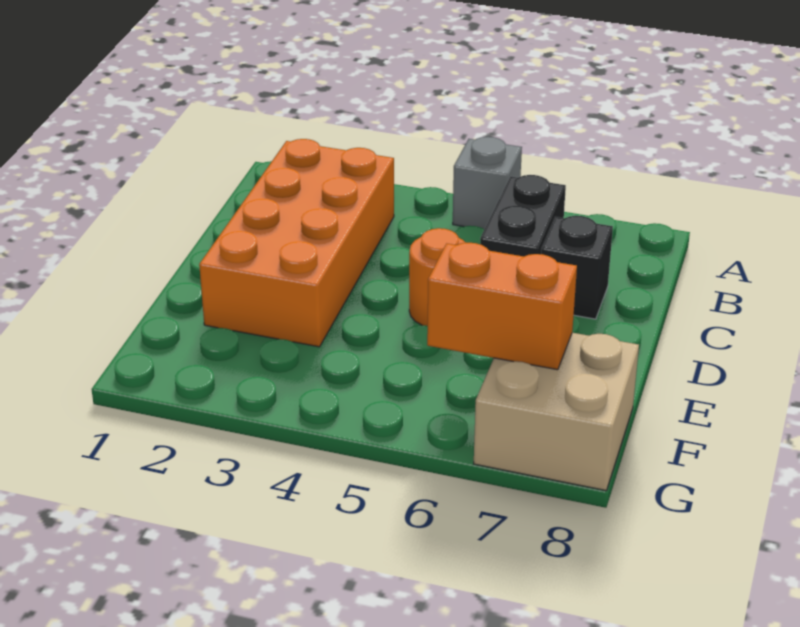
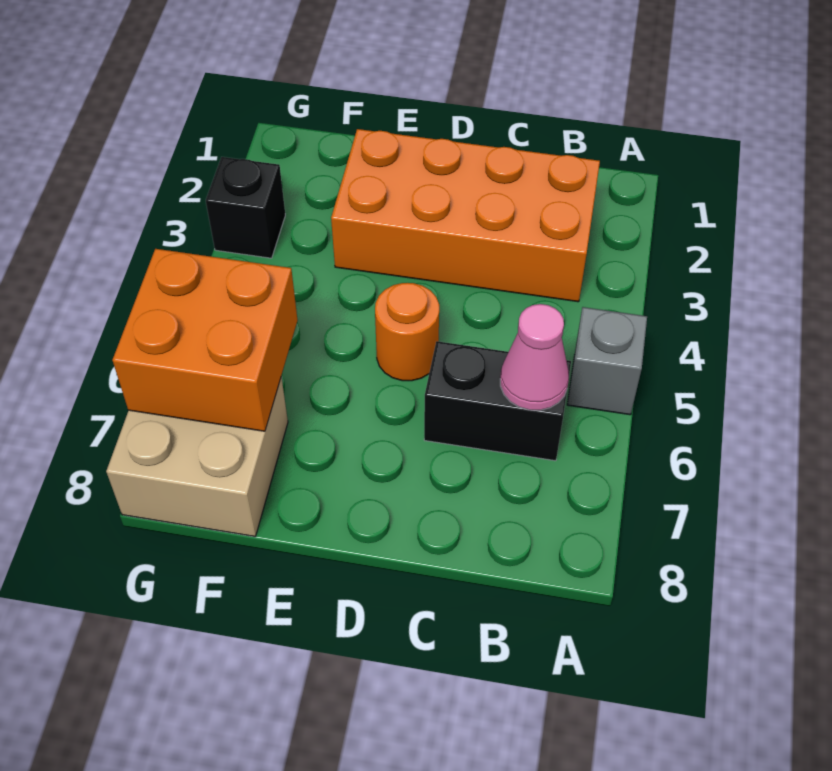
none -> pink 1x1 cone [500,304,569,410]
black 1x1 brick [541,216,613,319] -> black 1x1 brick moved to [206,157,285,258]
orange 1x2 brick [427,243,577,370] -> orange 2x2 brick [112,249,298,431]

